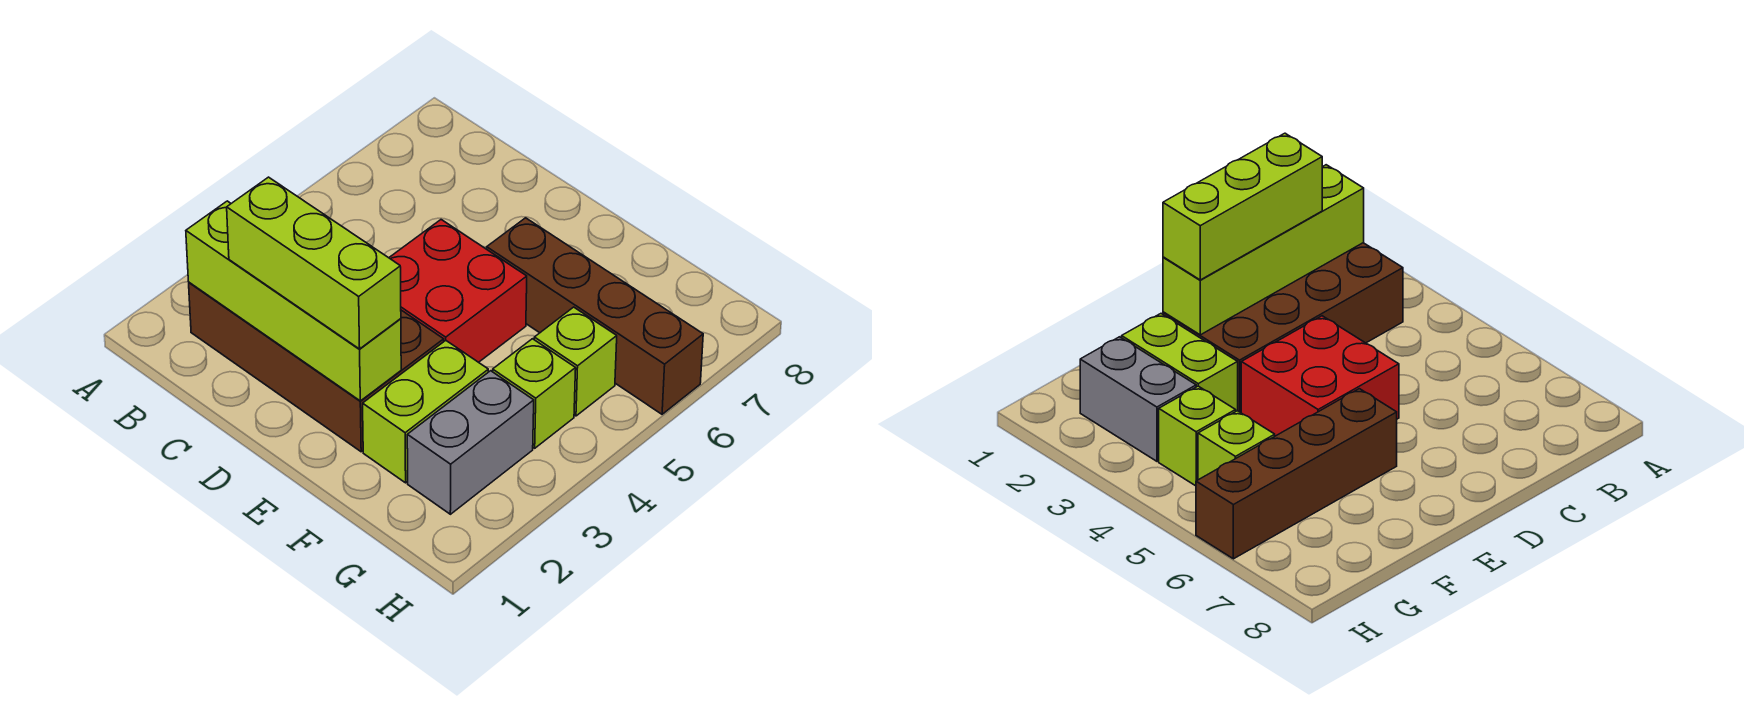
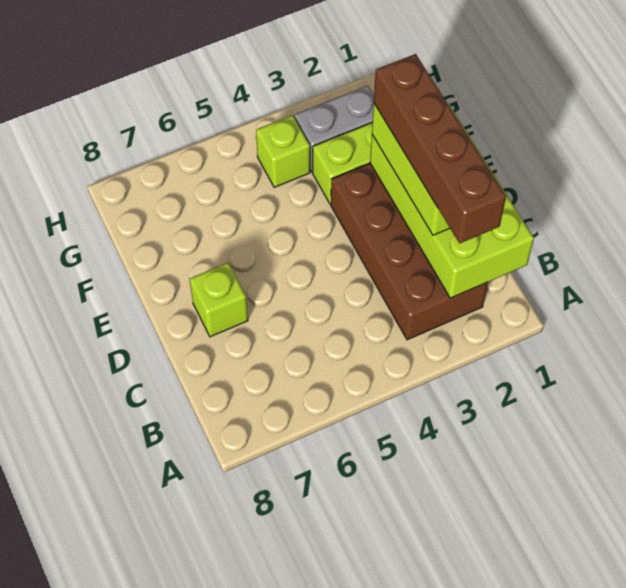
lime 1x4 brick [186,201,401,401] -> lime 2x4 brick [370,103,534,298]
red 2x2 brick [389,220,527,362] -> none
brown 1x4 brick [487,218,703,414] -> brown 1x4 brick moved to [374,54,506,243]
lime 1x1 brick [534,307,617,416] -> lime 1x1 brick moved to [190,263,248,337]

